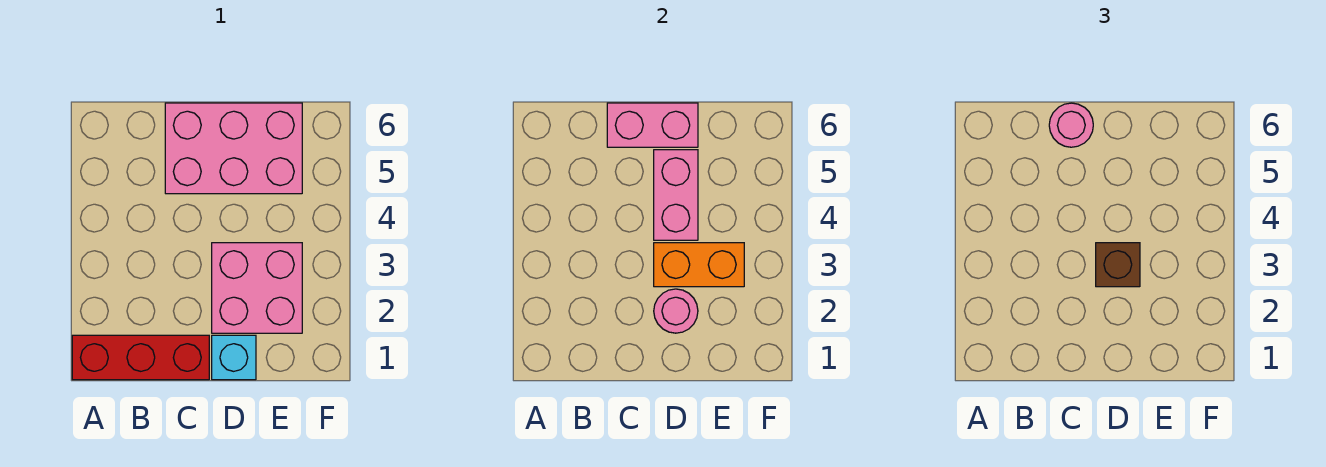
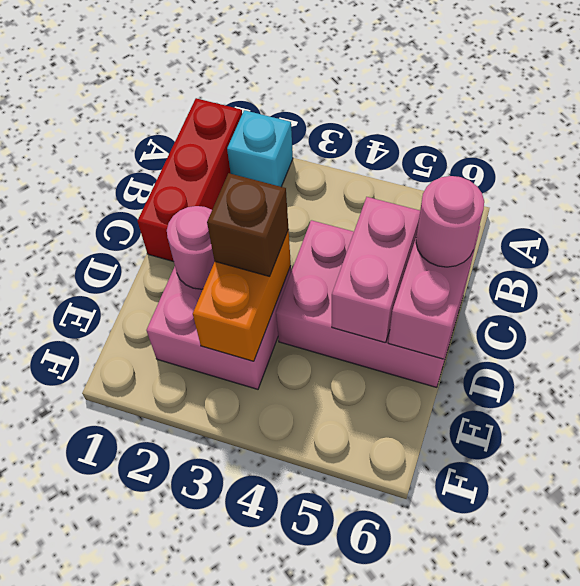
pink 2x3 brick [165,103,302,194] -> pink 2x3 brick turned to [276,220,469,387]
cyan 1x1 brick [212,335,256,380] -> cyan 1x1 brick moved to [227,110,293,187]
pink 1x2 brick [654,150,698,240] -> pink 1x2 brick turned to [332,197,420,343]

